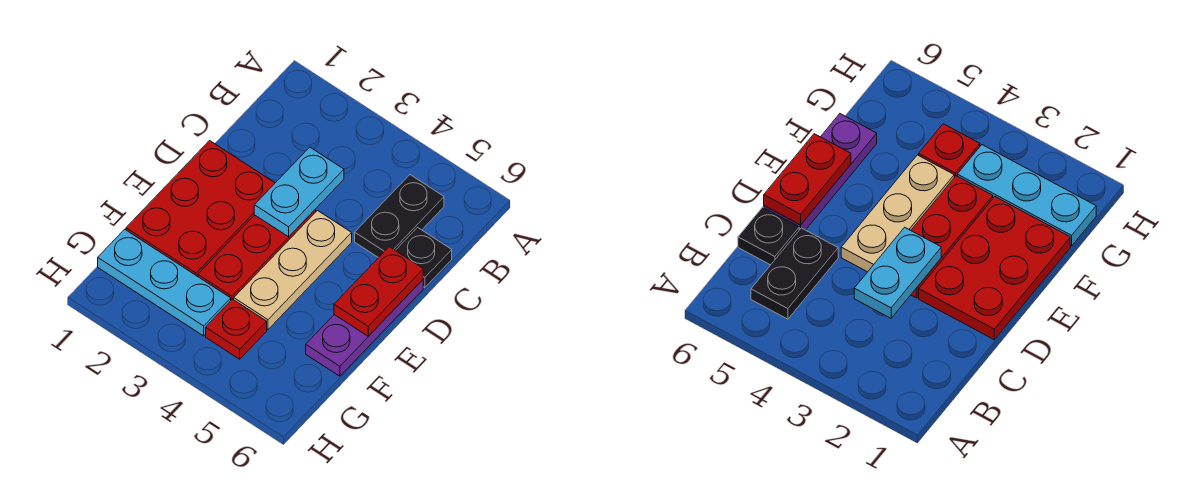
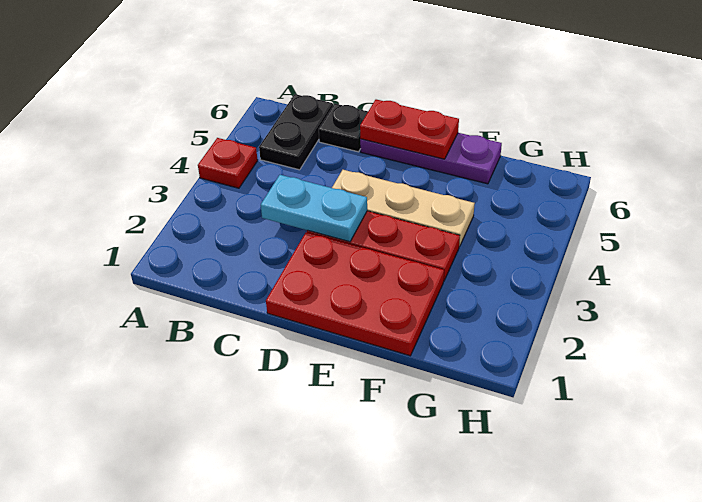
black 1x2 plate [355,175,444,258] -> black 1x2 plate turned to [259,94,333,170]
cyan 1x3 plate [98,229,231,336] -> none
red 1x1 plate [206,299,267,359] -> red 1x1 plate moved to [198,138,258,188]

